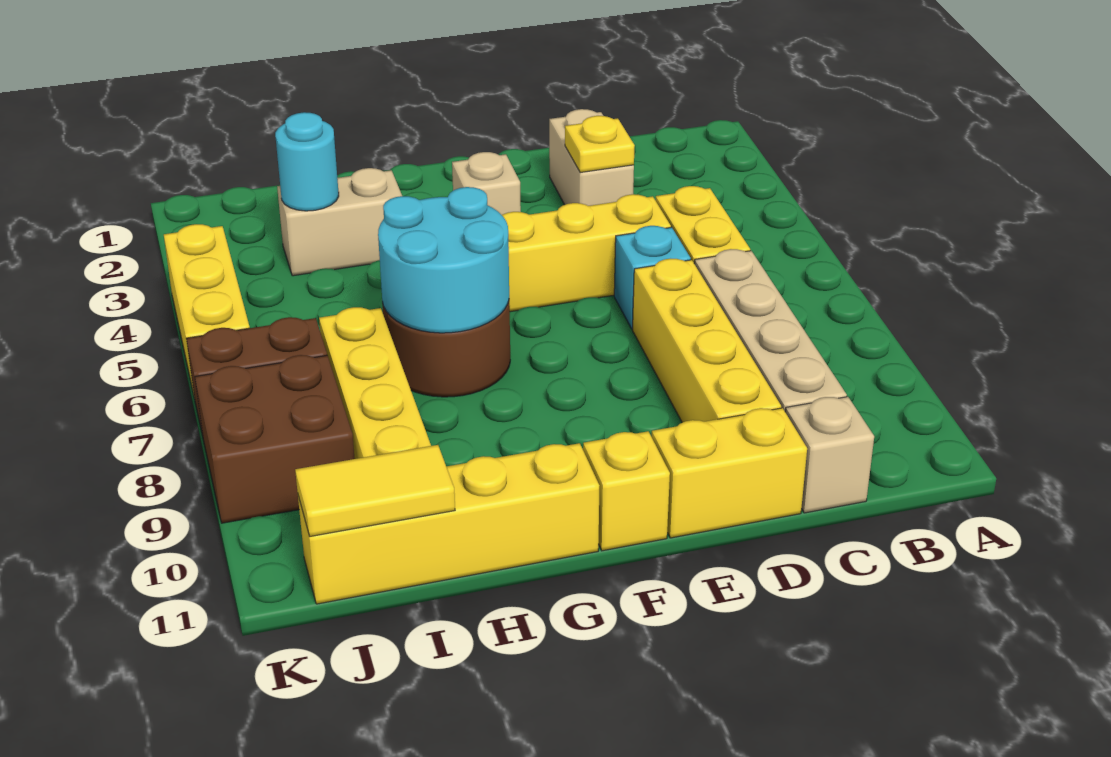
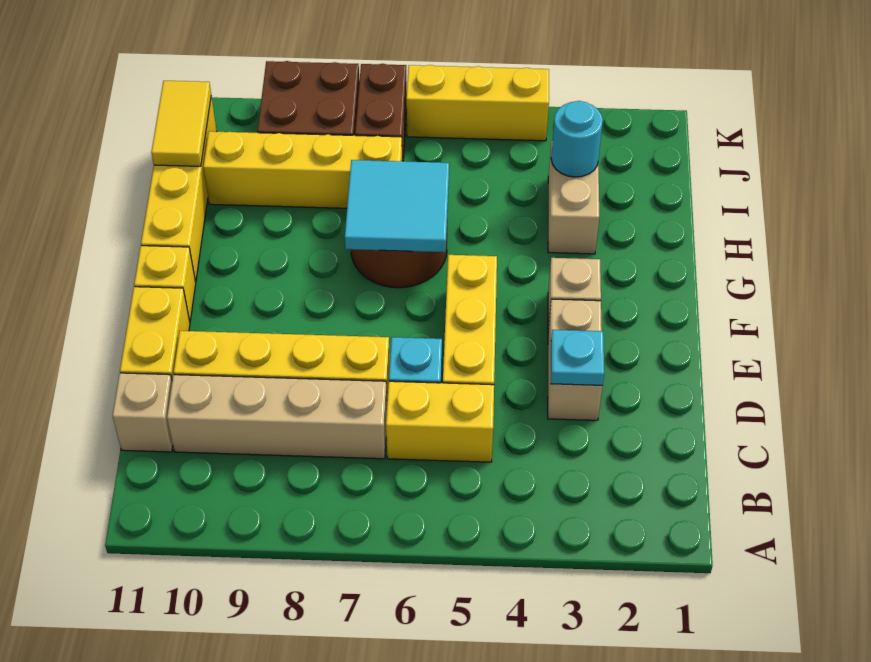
tan 1x2 brick [549,109,634,206] -> tan 1x2 brick turned to [548,299,602,420]
yellow 1x1 plate [565,116,635,172] -> cyan 1x1 plate [551,330,604,385]
cyan 2x2 round brick [378,187,509,333] -> cyan 2x2 tile [345,160,449,252]

